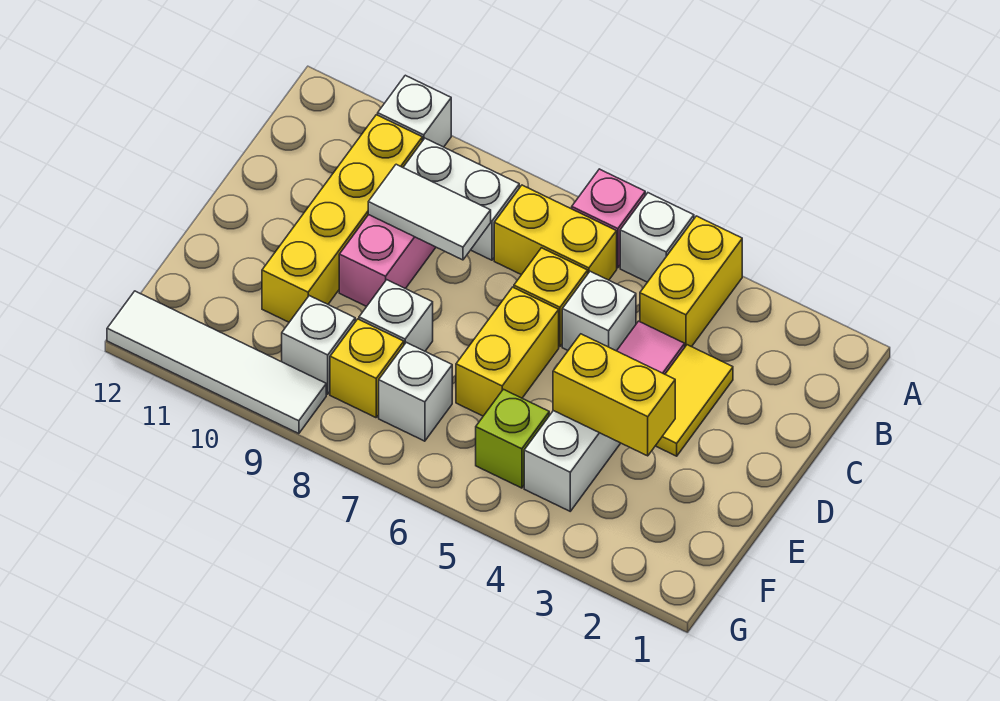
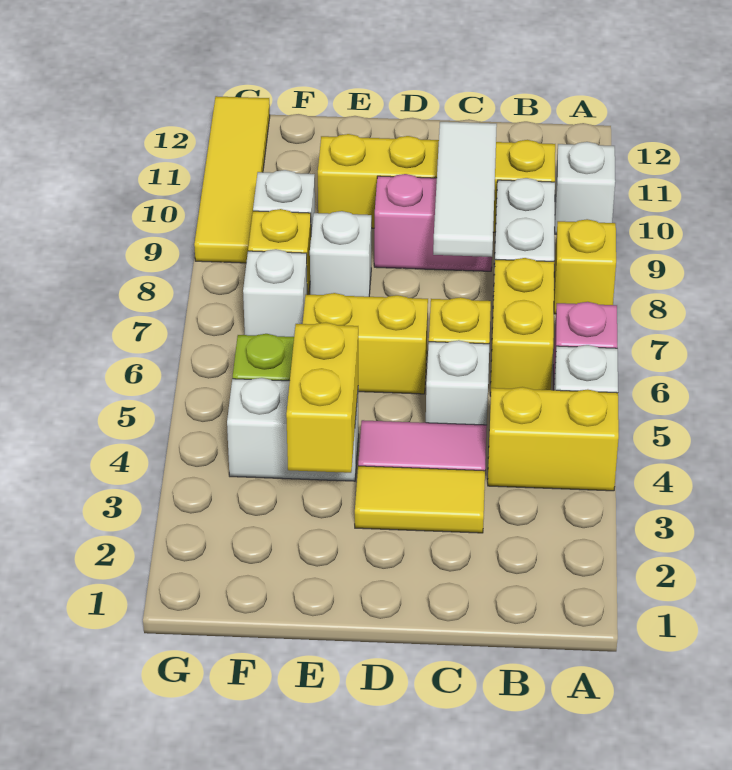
none -> yellow 1x1 brick [554,219,616,314]
white 1x2 tile [368,164,491,260] -> white 1x3 tile [433,122,497,257]
white 1x4 tile [107,291,326,434] -> yellow 1x4 tile [194,96,270,263]

